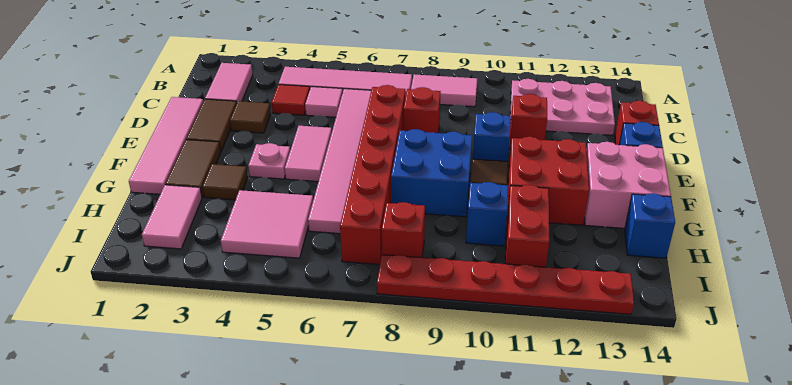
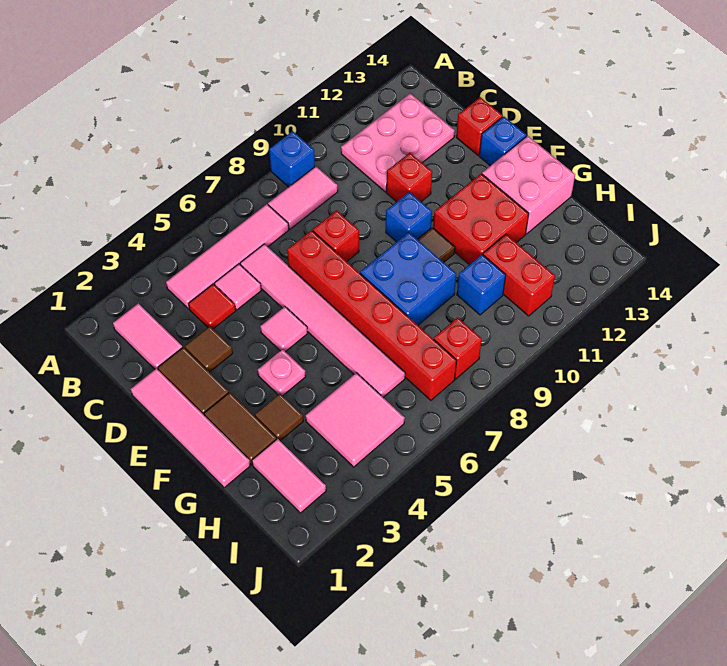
pink 1x2 tile [285,126,332,182] -> pink 1x1 tile [260,307,308,352]
blue 1x1 brick [625,193,675,258] -> blue 1x1 brick moved to [269,131,315,187]
red 1x6 plate [377,255,634,314] -> none

